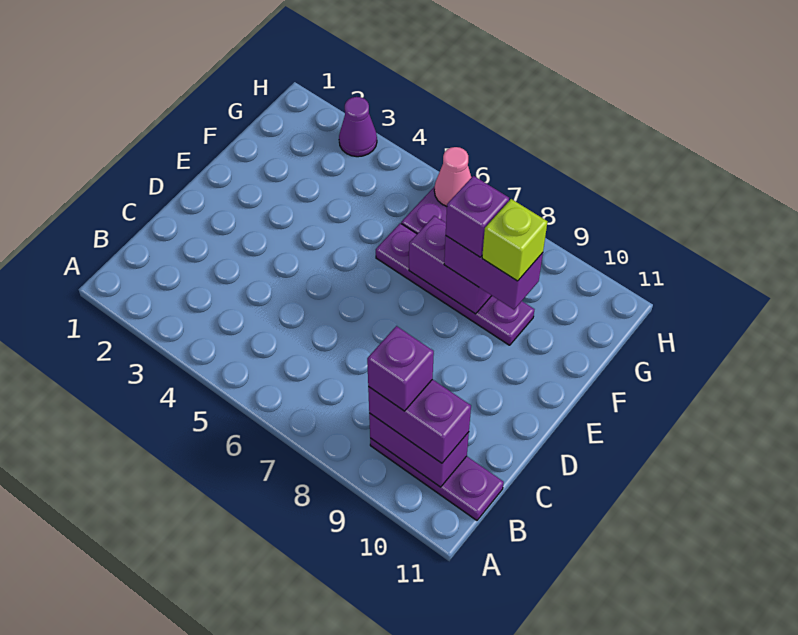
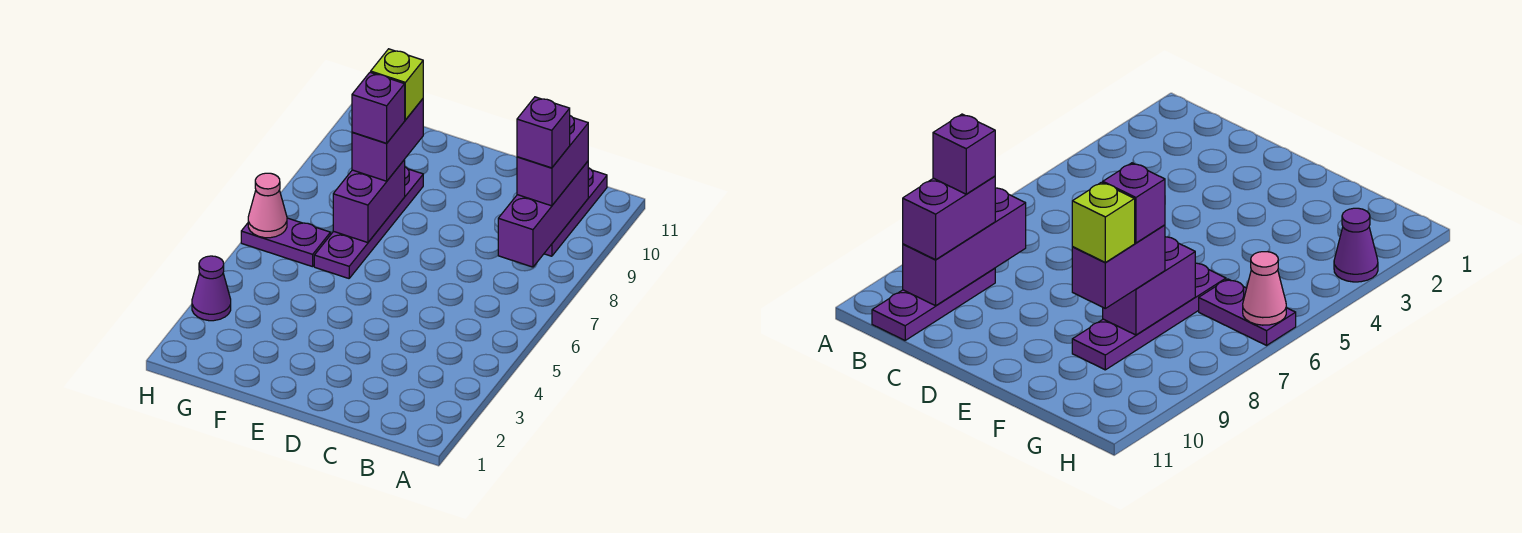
purple 1x2 brick [369,413,469,487] -> purple 1x3 brick [498,161,588,267]

